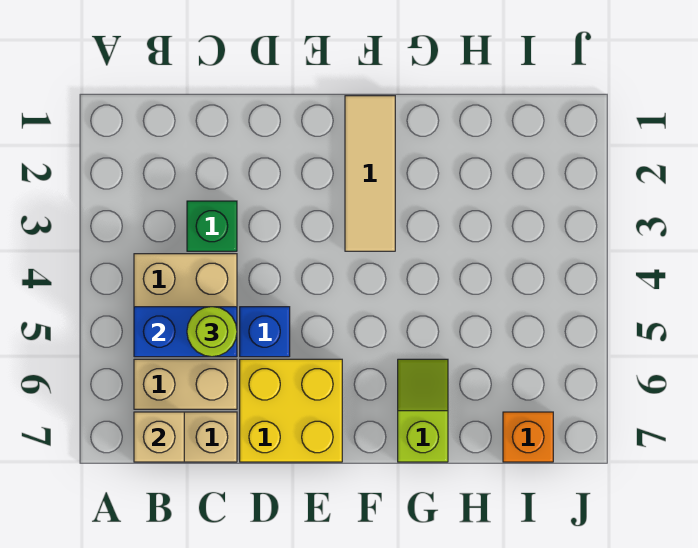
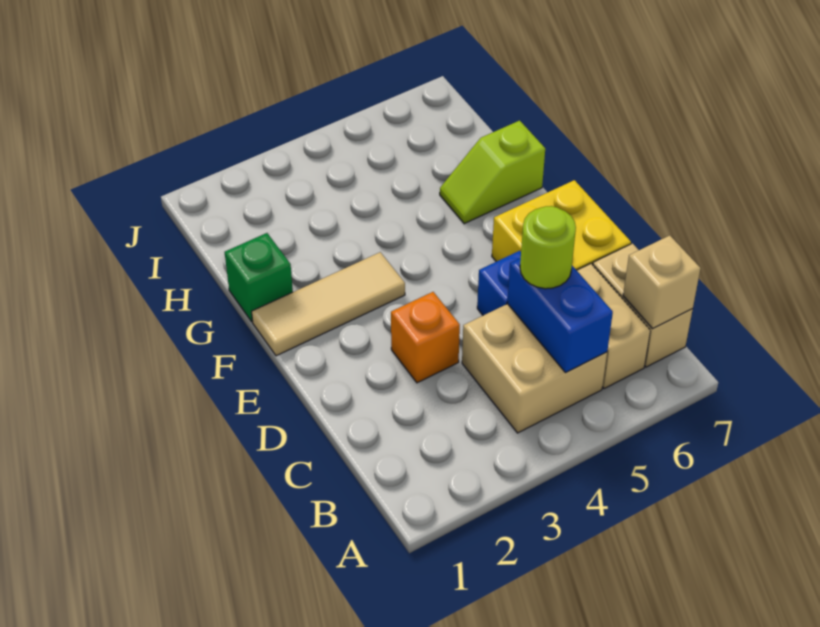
green 1x1 brick [187,201,237,251] -> green 1x1 brick moved to [225,233,293,322]
orange 1x1 brick [503,412,553,462] -> orange 1x1 brick moved to [391,292,460,383]

